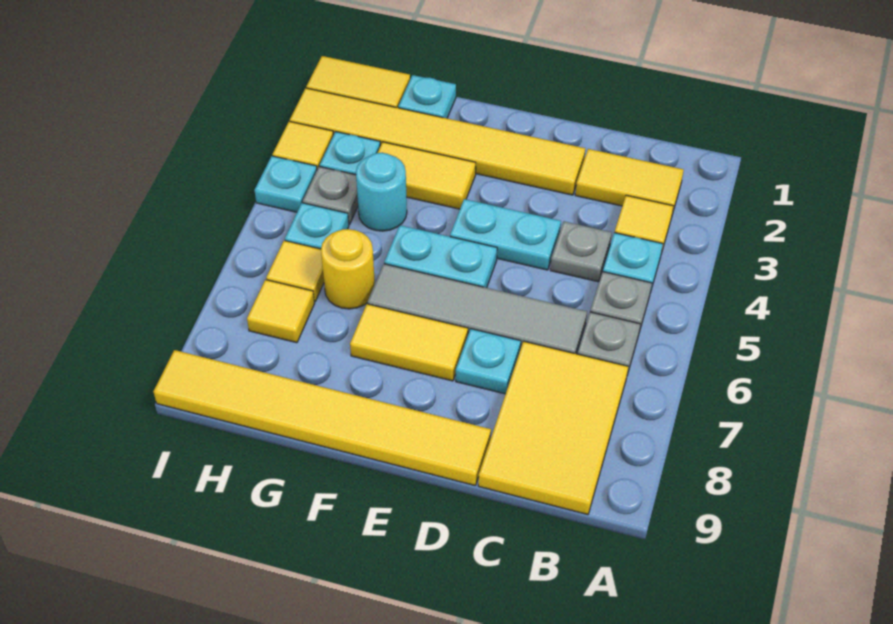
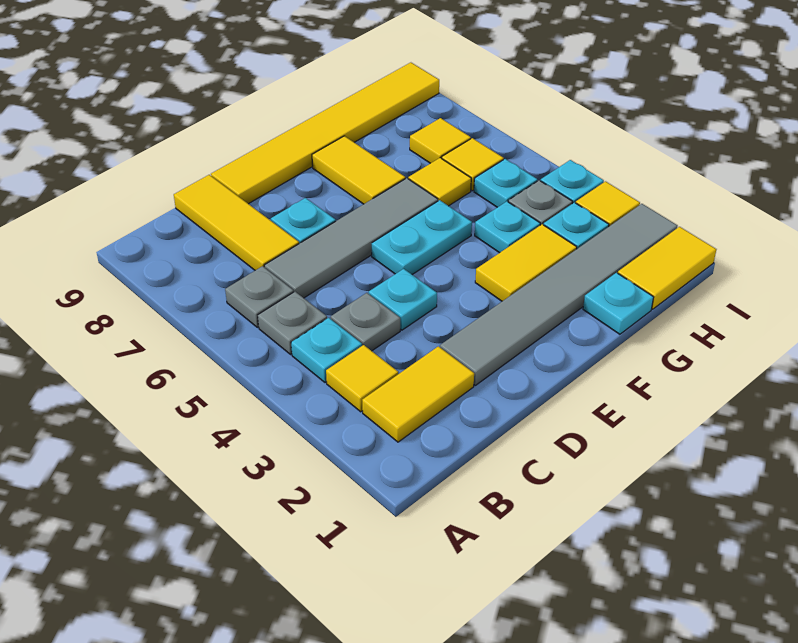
yellow 2x3 tile [478,341,628,515] -> yellow 1x3 tile [174,175,299,270]
yellow 1x6 tile [290,88,585,195] -> grey 1x6 tile [440,204,677,385]
cyan 1x2 plate [450,199,561,270] -> cyan 1x1 plate [369,269,437,330]
yellow 1x2 tile [350,304,468,381] -> yellow 1x2 tile turned to [312,136,405,204]
cyan 1x1 round brick [356,153,407,231] -> cyan 1x1 plate [475,201,540,253]
yellow 1x1 round brick [321,229,375,309] -> yellow 1x1 tile [408,158,471,206]

